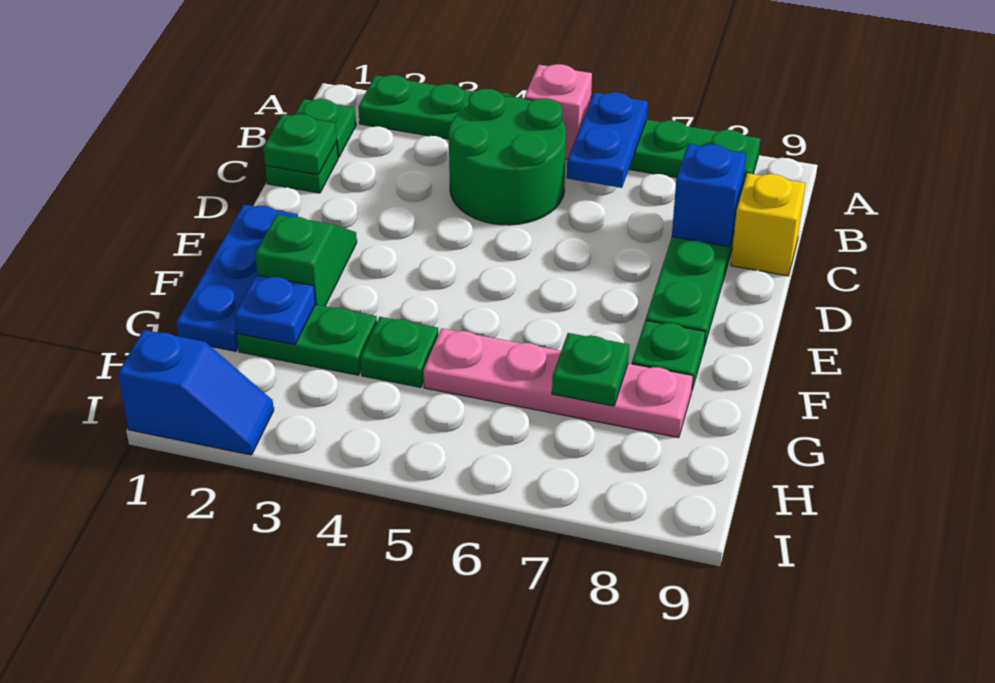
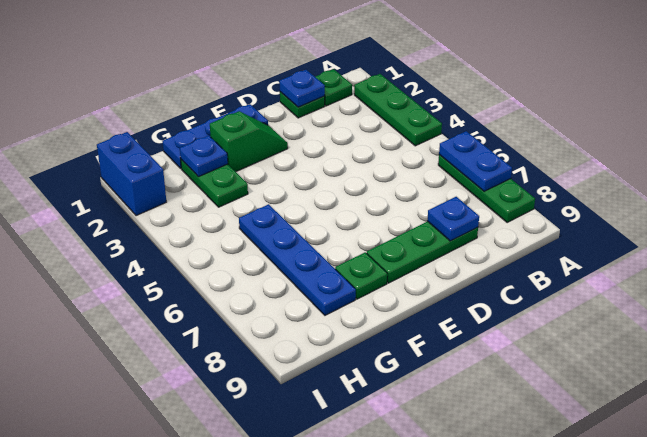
pink 1x1 brick [525,64,592,159] -> none
blue 1x2 plate [567,92,648,188] -> blue 1x2 plate turned to [439,131,512,191]
green 2x2 round brick [449,89,566,225] -> none
green 1x1 plate [263,114,337,175] -> blue 1x1 plate [279,70,325,107]
blue 1x1 brick [672,144,746,247] -> blue 1x1 plate [427,197,479,241]
yellow 1x1 brick [731,173,806,276] -> none
green 1x1 plate [360,317,438,387] -> none
pink 1x4 plate [423,328,693,438] -> blue 1x4 plate [239,204,356,315]
green 1x1 plate [552,333,629,406] -> none
blue 1x2 slope [118,330,274,455] -> blue 1x2 brick [97,132,166,216]

